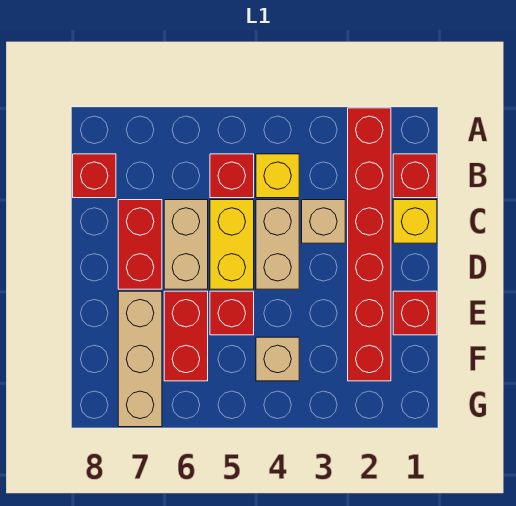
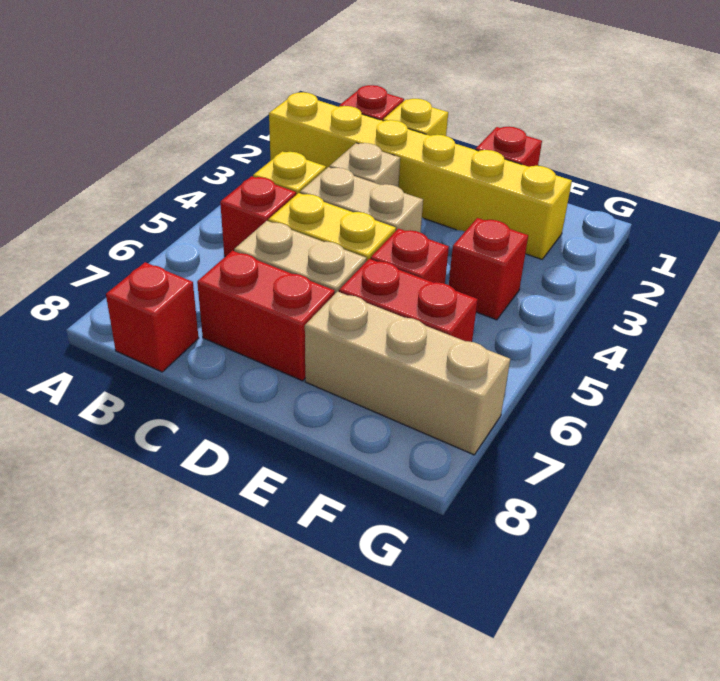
red 1x6 brick [348,108,391,381] -> yellow 1x6 brick [269,92,572,259]
tan 1x1 brick [256,337,299,381] -> red 1x1 brick [449,218,528,320]

